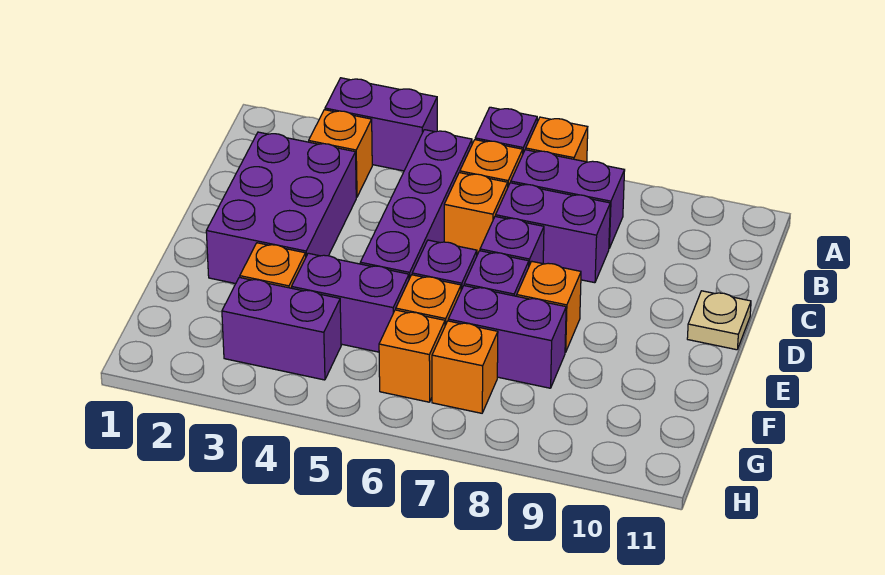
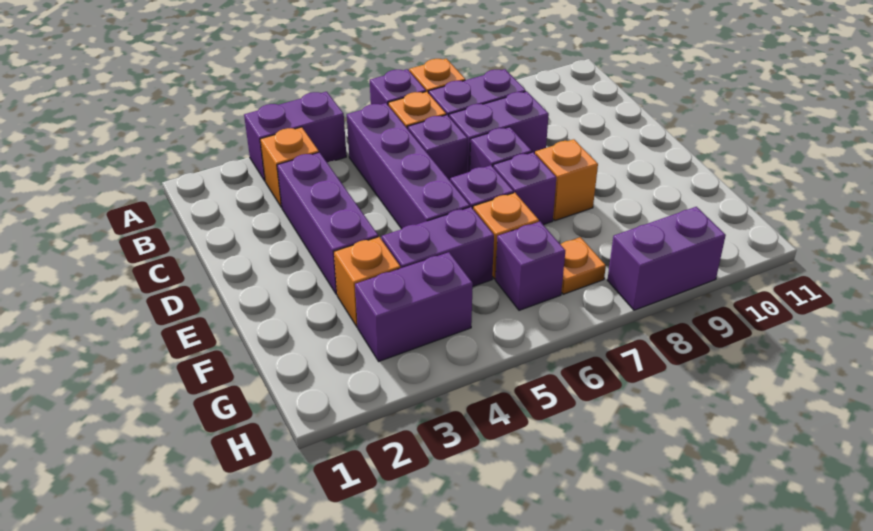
purple 2x3 brick [206,132,356,284] -> purple 1x3 brick [277,152,378,295]
orange 1x1 brick [444,173,508,255] -> purple 1x1 brick [408,115,468,180]
tan 1x1 plate [687,291,751,350] -> none
purple 1x2 brick [448,286,566,388] -> purple 1x2 brick moved to [607,207,726,310]
orange 1x1 brick [379,310,445,402] -> purple 1x1 brick [495,222,565,310]
orange 1x1 brick [432,321,498,413] -> orange 1x1 plate [560,237,606,294]

